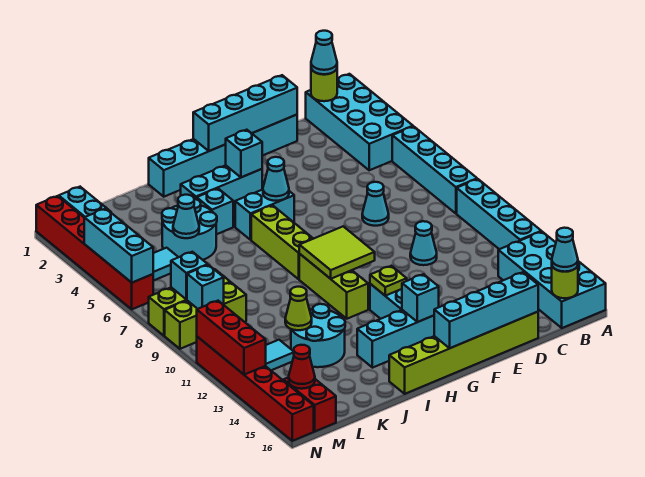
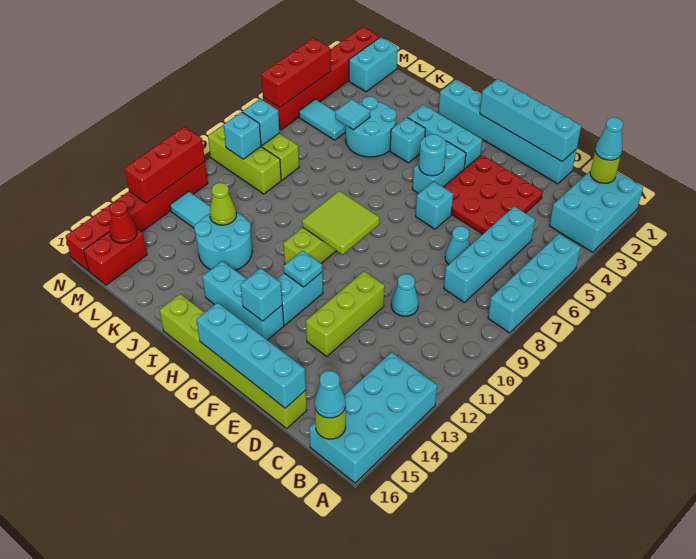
cyan 2x4 brick [306,74,413,170] -> cyan 2x3 brick [549,170,643,252]
cyan 1x4 brick [457,179,541,249] -> cyan 1x4 brick moved to [444,206,535,303]
none -> red 3x3 plate [444,155,543,234]
cyan 1x1 brick [225,130,262,177] -> cyan 1x1 brick moved to [416,181,453,229]
cyan 1x2 brick [235,189,294,240] -> cyan 1x2 brick turned to [412,141,466,194]
cyan 1x1 cone [263,157,289,201] -> cyan 1x1 round brick [419,134,446,176]
lime 1x1 plate [370,266,407,296] -> cyan 1x1 plate [283,251,322,287]
lime 1x3 brick [251,205,313,279] -> lime 1x3 brick moved to [306,271,385,357]
cyan 1x1 cone [173,195,199,238] -> cyan 1x1 tile [335,99,370,130]
cyan 1x3 brick [84,209,153,283] -> red 1x3 brick [261,38,331,107]

